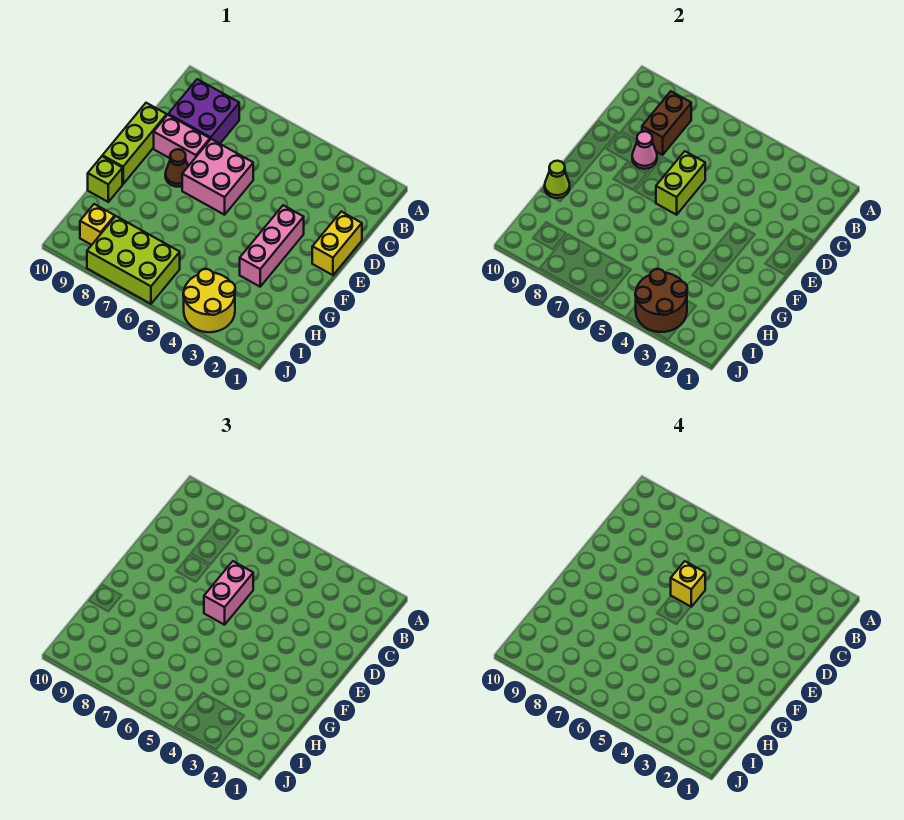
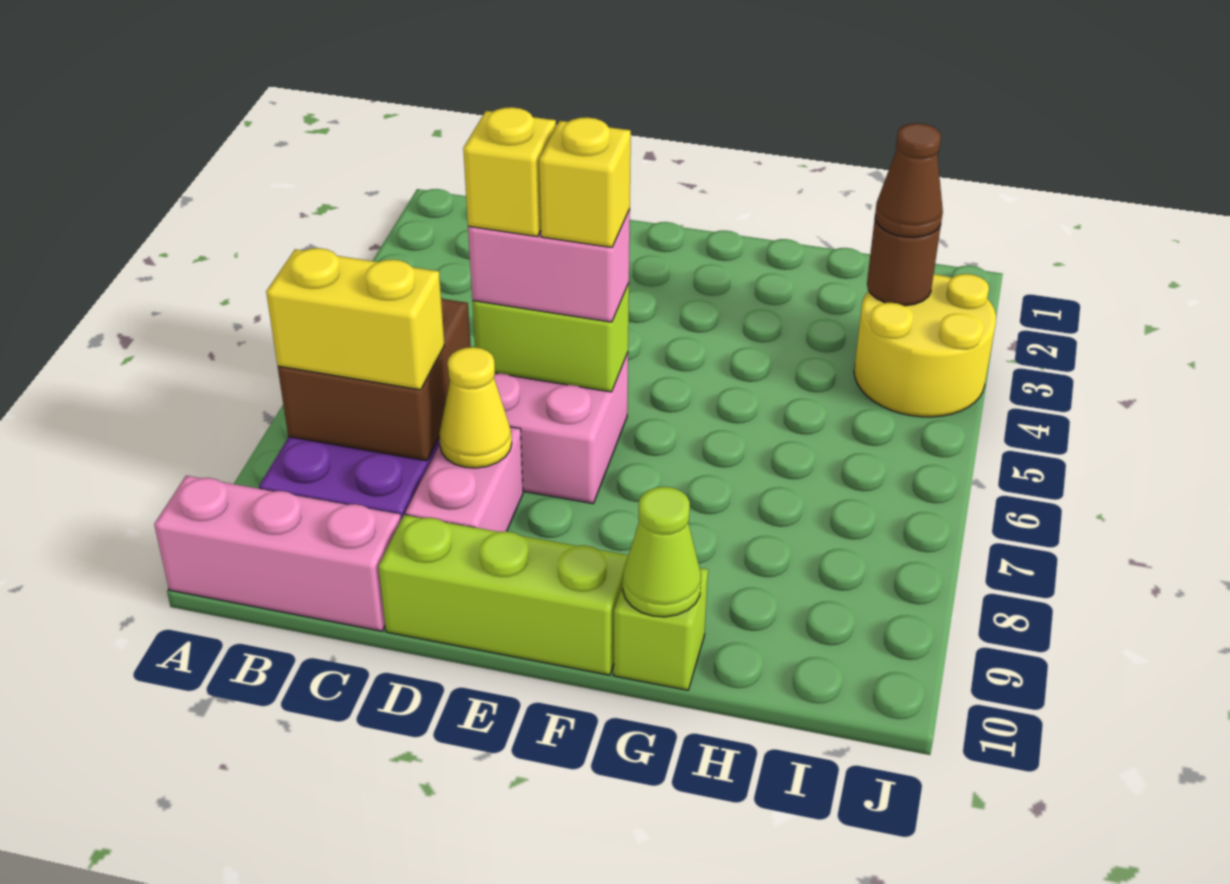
brown 1x2 brick [642,91,691,155] -> brown 2x2 brick [278,298,471,461]
yellow 1x2 brick [312,212,362,275] -> yellow 1x2 brick moved to [266,248,444,390]
pink 1x1 cone [632,131,657,169] -> yellow 1x1 cone [439,347,512,468]
pink 1x3 brick [240,205,304,287] -> pink 1x3 brick moved to [154,476,401,631]
brown 1x1 cone [165,149,188,187] -> brown 1x1 cone moved to [875,123,943,238]
brown 2x2 round brick [635,269,687,332] -> brown 1x1 round brick [867,220,941,306]
lime 2x3 brick [87,216,180,304] -> none
yellow 1x1 brick [80,204,115,245] -> yellow 1x1 brick moved to [539,117,631,247]

